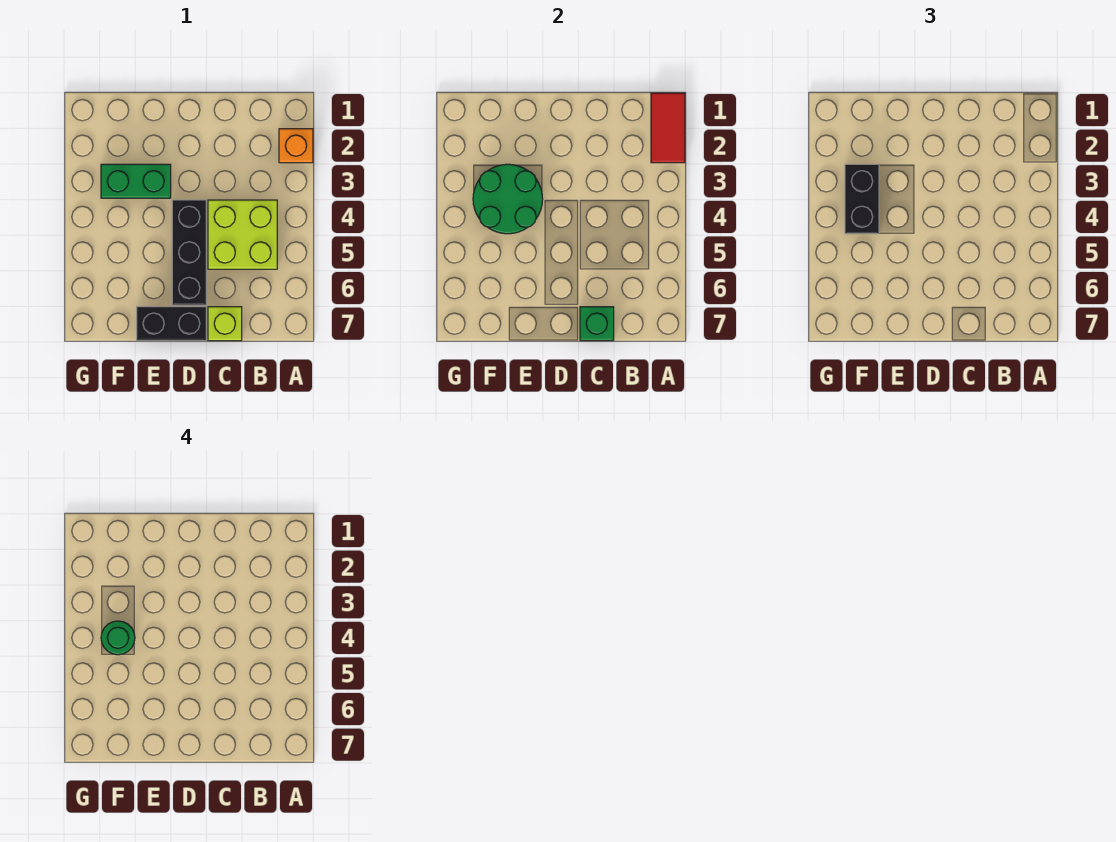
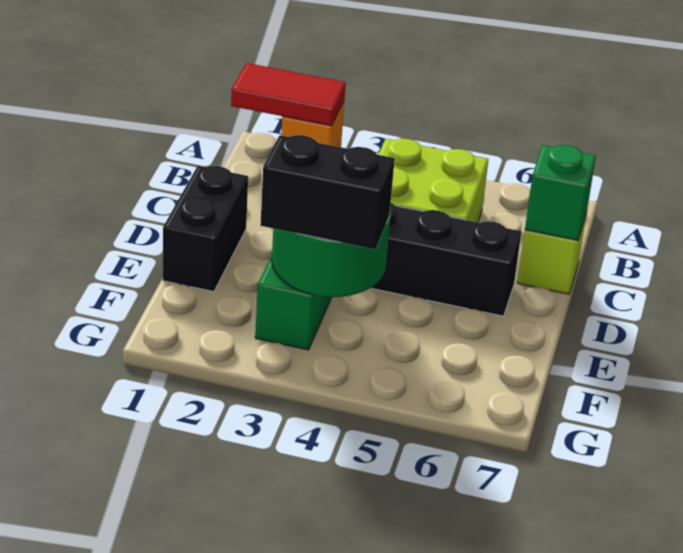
black 1x2 brick [137,307,206,341] -> black 1x2 brick moved to [163,166,248,292]
green 1x1 round brick [101,621,135,655] -> none

